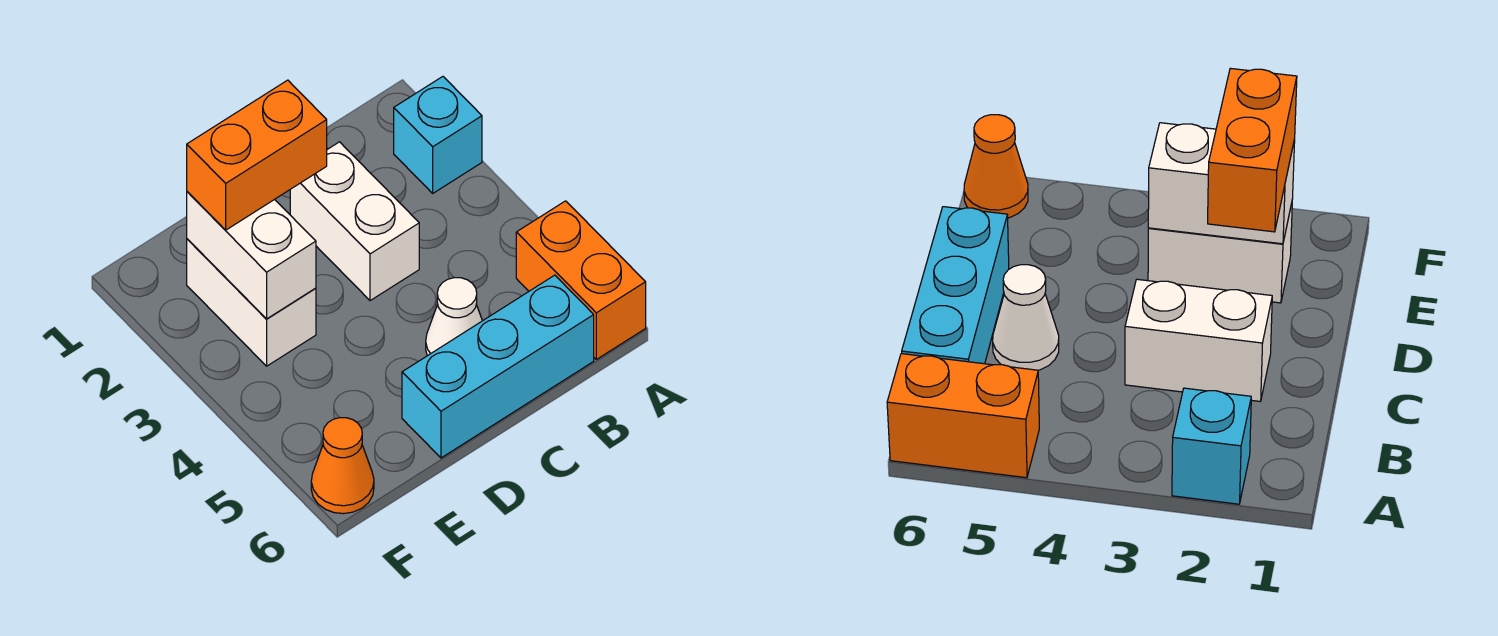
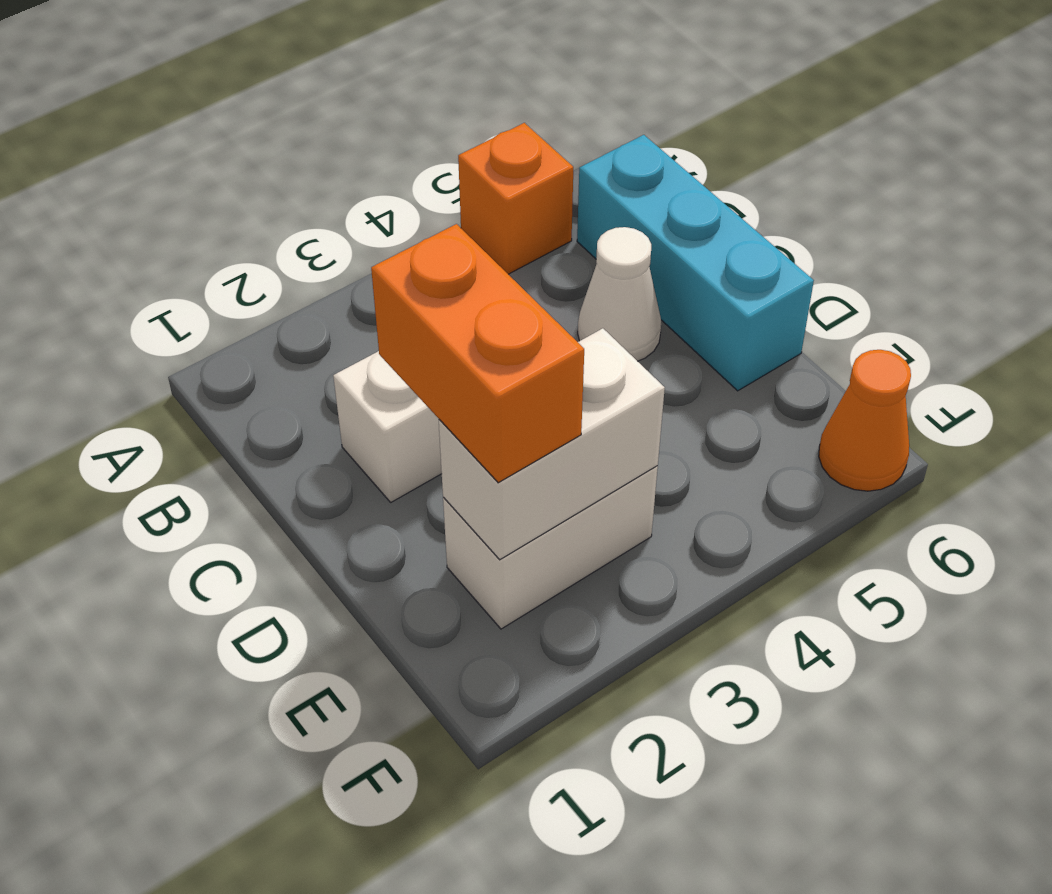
cyan 1x1 brick [394,77,482,193] -> none
orange 1x2 brick [516,201,646,359] -> orange 1x1 brick [458,123,573,274]

